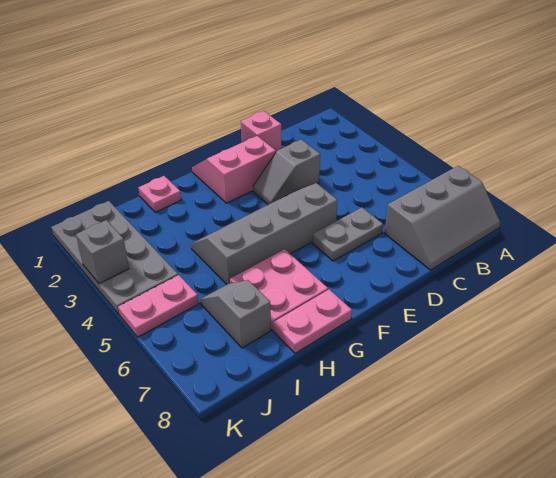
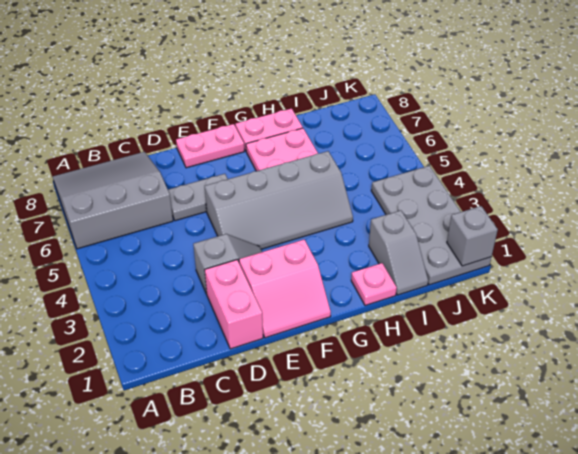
grey 2x3 slope [384,166,501,270] -> grey 3x3 slope [53,152,173,249]
pink 1x1 brick [241,111,281,152] -> pink 1x2 brick [205,260,263,349]
grey 1x2 slope [200,280,271,348] -> grey 1x2 slope moved to [369,210,428,295]
pink 1x2 plate [118,275,198,337] -> pink 1x2 plate moved to [176,124,244,168]
grey 1x1 brick [76,220,129,284] -> grey 1x1 brick moved to [447,206,498,266]

